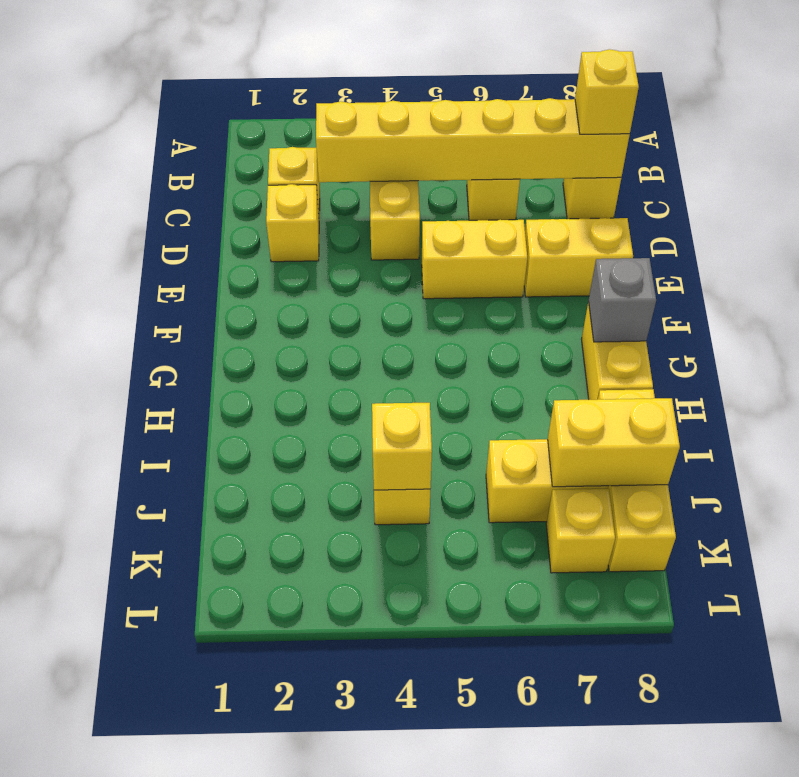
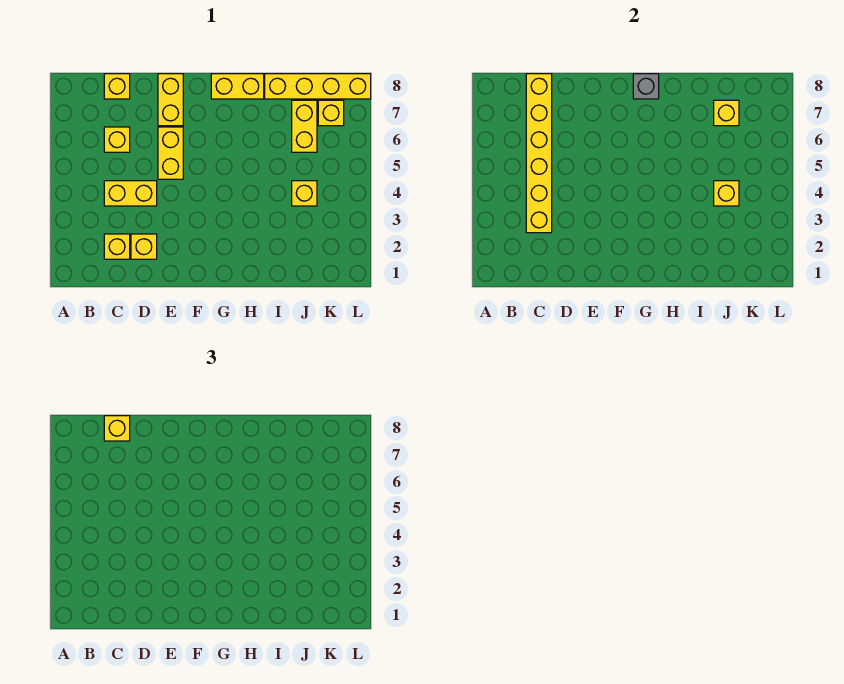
yellow 1x3 brick [598,389,676,572] -> yellow 1x4 brick [265,74,371,99]
yellow 1x2 brick [548,398,680,487] -> yellow 1x1 brick [714,100,739,126]

